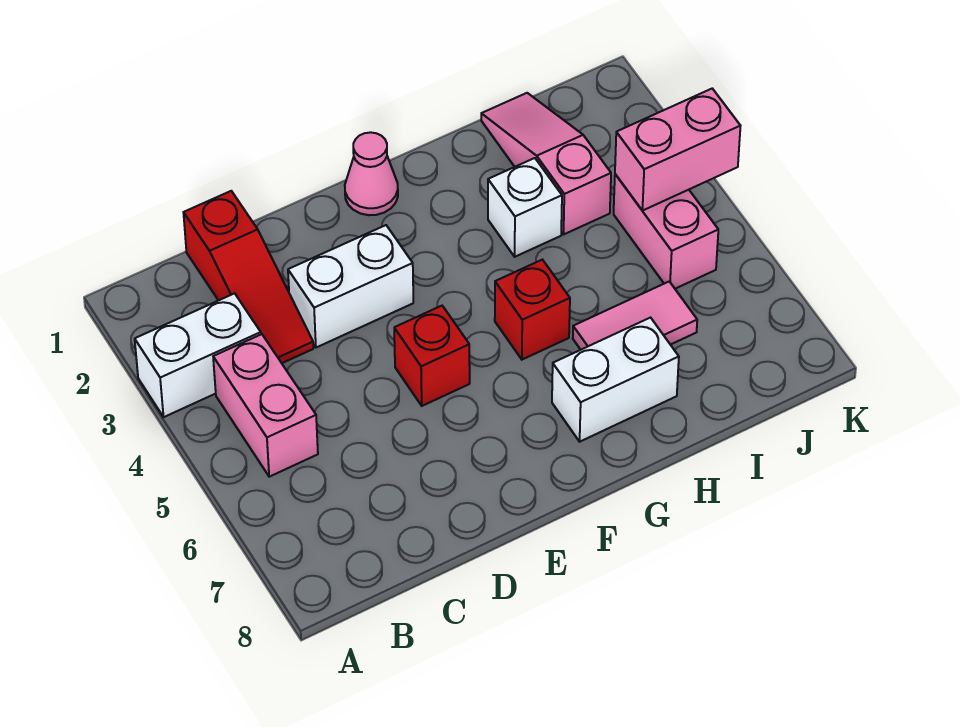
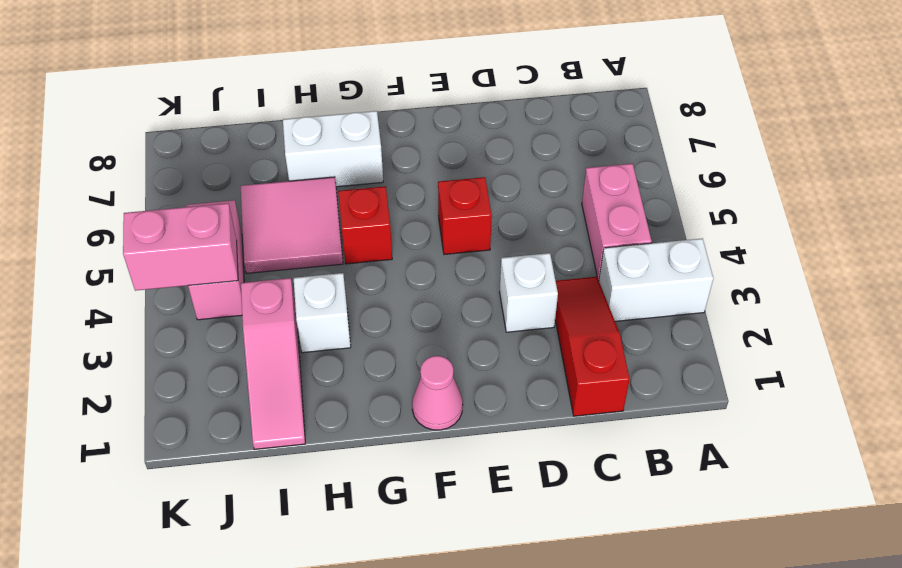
white 1x2 brick [288,225,413,348] -> white 1x1 brick [500,253,558,332]
pink 1x2 tile [573,282,697,350] -> pink 2x2 tile [241,177,343,273]

